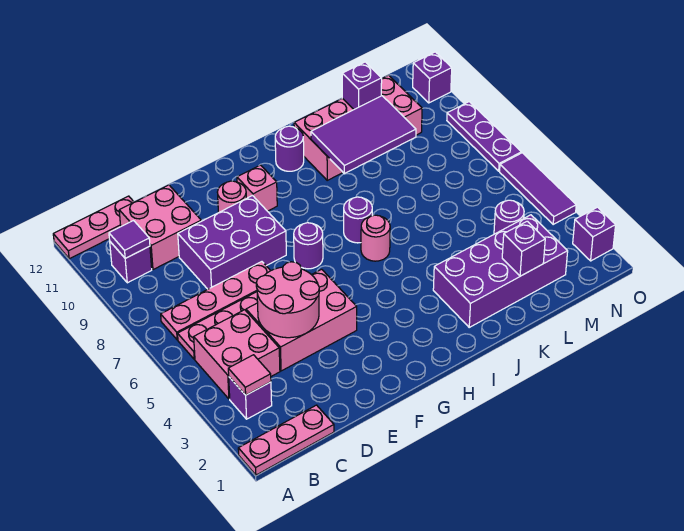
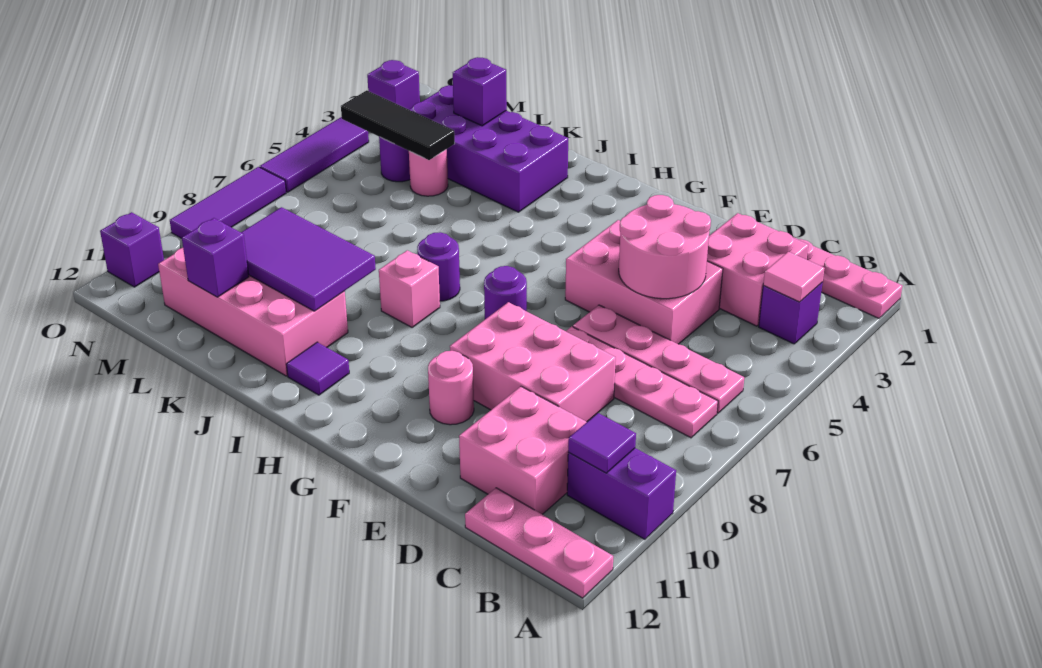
pink 2x2 brick [194,310,280,399] -> pink 2x2 brick moved to [707,213,808,326]
purple 1x1 brick [110,242,152,283] -> purple 1x2 brick [567,448,676,539]
purple 2x3 brick [178,196,286,289] -> pink 2x3 brick [450,302,616,422]
pink 1x1 brick [237,165,277,211] -> pink 1x1 brick moved to [379,250,440,328]
pink 1x1 round brick [361,215,390,261] -> pink 1x1 round brick moved to [409,149,448,196]
purple 1x1 round brick [275,126,304,171] -> purple 1x1 tile [286,342,349,395]
none -> black 1x3 tile [341,90,455,160]
purple 1x3 plate [447,102,521,171] -> purple 1x3 tile [170,167,286,238]

